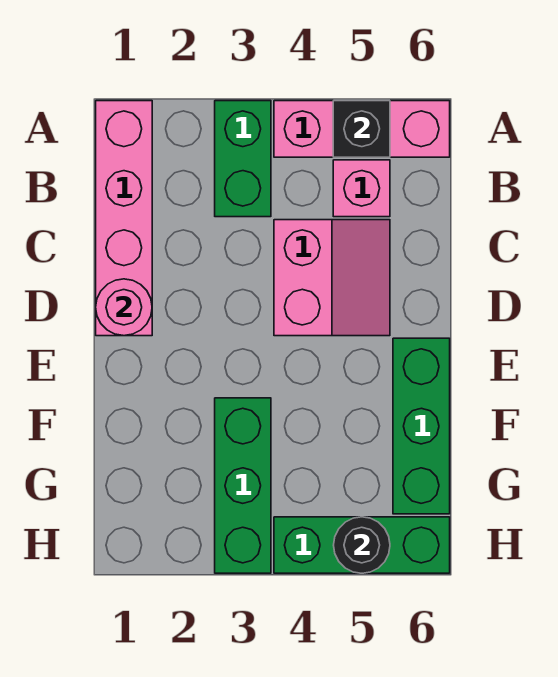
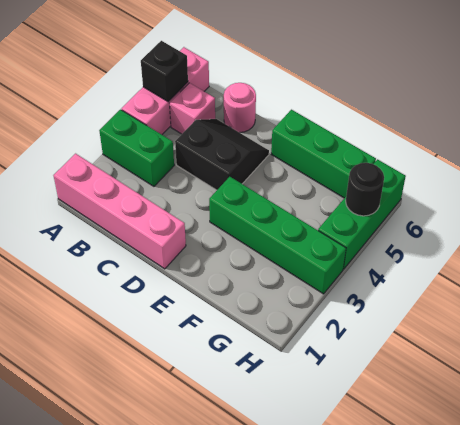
pink 2x2 slope [274,220,390,336] -> black 2x2 slope [175,119,269,190]
pink 1x1 round brick [96,279,152,336] -> pink 1x1 round brick moved to [224,83,256,132]
green 1x3 brick [215,398,271,573] -> green 1x4 brick [209,177,346,294]

